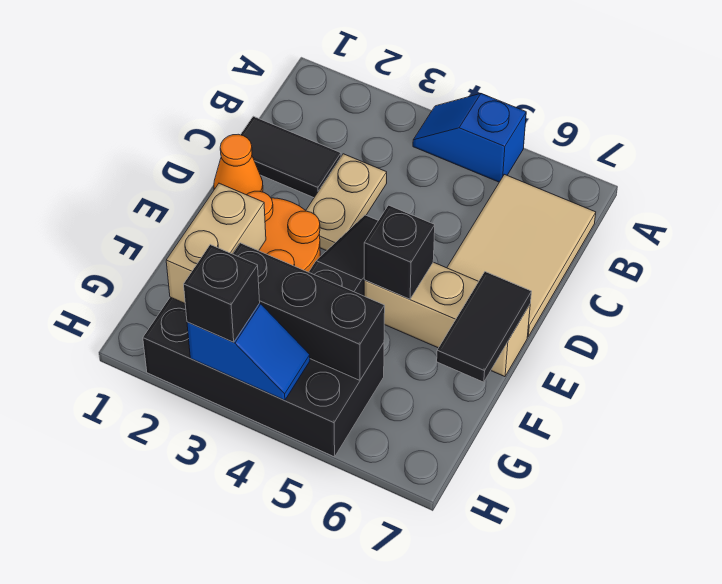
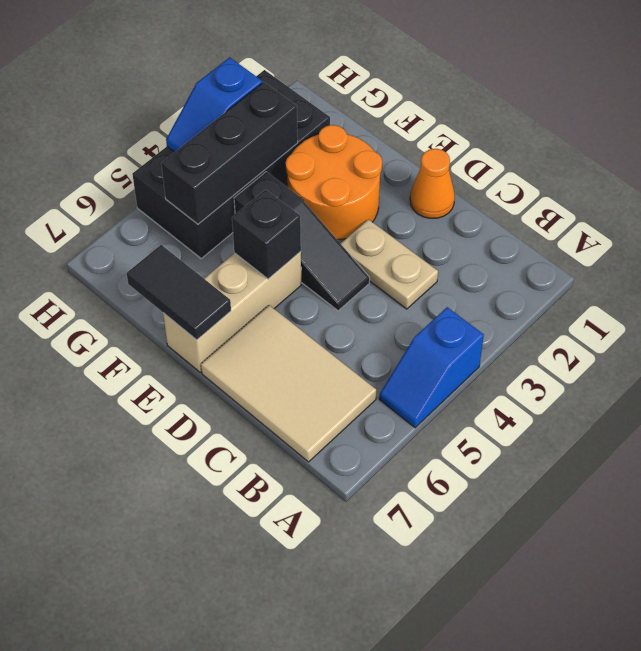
blue 1x2 slope [413,94,526,182] -> blue 1x2 slope turned to [379,307,484,428]
black 1x2 tile [241,116,341,198] -> none
tan 1x2 brick [166,183,266,303] -> none
black 1x1 brick [184,245,260,342] -> none

